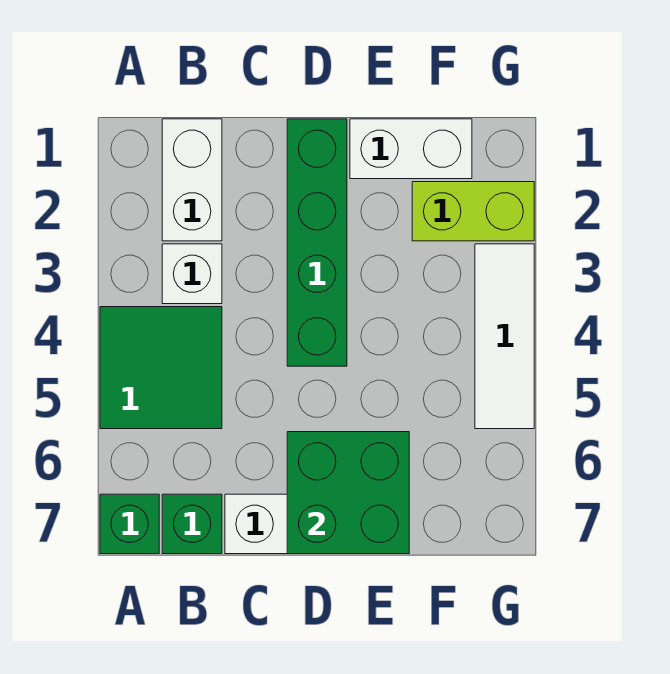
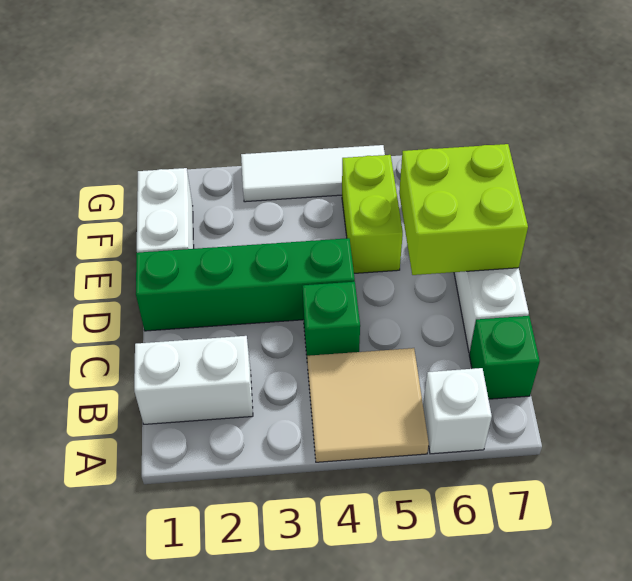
green 2x2 tile [100,307,222,429] -> tan 2x2 tile [307,348,429,462]
green 1x1 brick [100,494,159,554] -> green 1x1 brick moved to [302,282,360,356]
white 1x1 brick [162,244,222,304] -> white 1x1 brick moved to [423,368,492,454]
green 2x2 brick [287,432,409,554] -> lime 2x2 brick [399,144,528,275]
lime 1x2 brick [412,182,534,241] -> lime 1x2 brick moved to [342,155,403,273]

